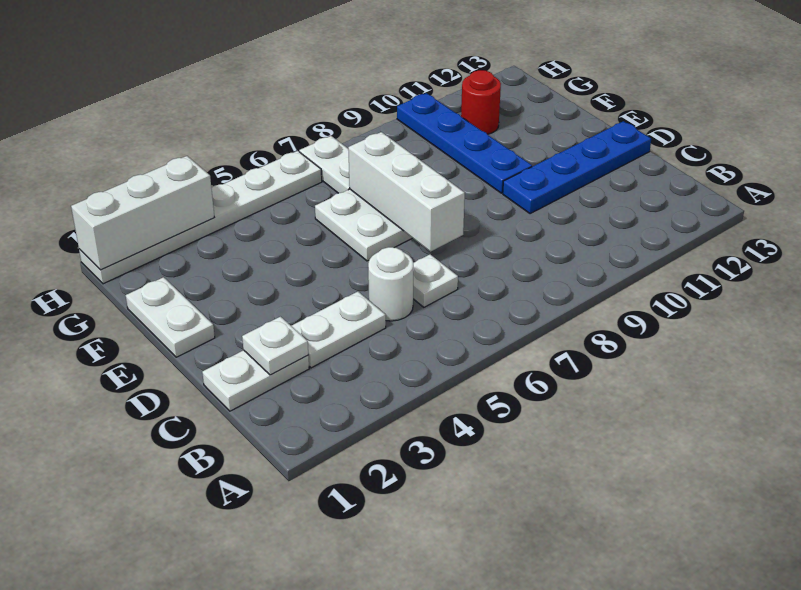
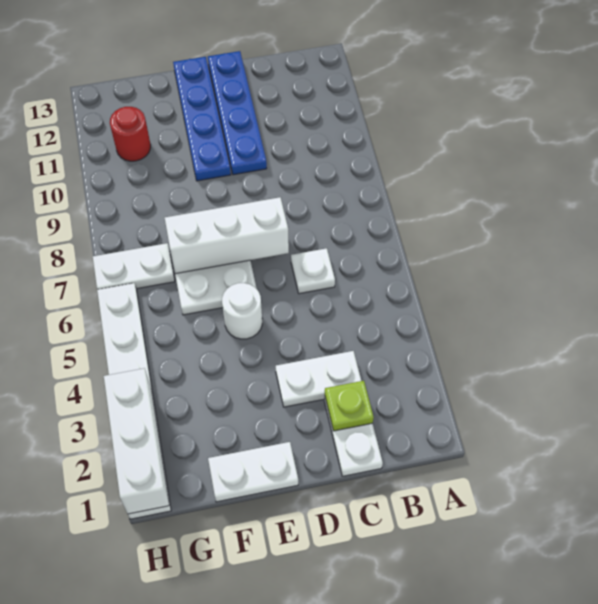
white 1x1 plate [242,317,308,375] -> lime 1x1 plate [325,381,374,431]
white 1x2 plate [292,292,386,368] -> white 1x2 plate turned to [276,351,361,407]
white 1x1 round brick [368,247,413,321] -> white 1x1 round brick moved to [222,283,262,339]
blue 1x4 plate [397,93,532,193] -> blue 1x4 plate turned to [173,57,231,181]

